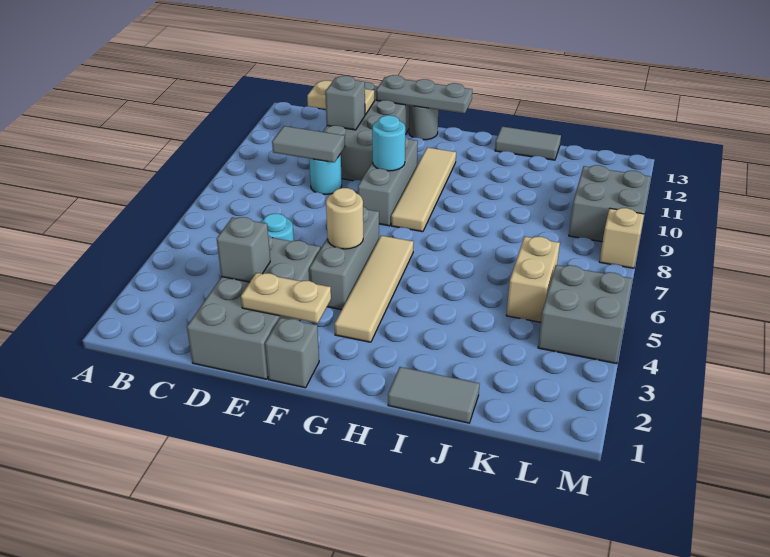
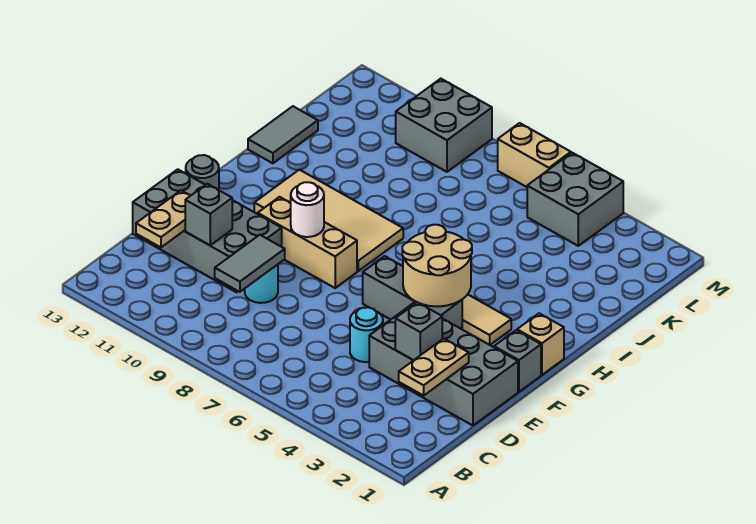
tan 1x2 plate [241,273,331,323] -> tan 1x2 plate moved to [399,338,469,396]
grey 1x3 plate [376,75,472,113] -> none
tan 1x1 round brick [326,188,363,249] -> tan 2x2 round brick [402,225,472,306]
grey 1x3 brick [358,136,418,226] -> tan 1x3 brick [258,197,357,288]
cyan 1x1 round brick [372,115,405,171] -> white 1x1 round brick [291,182,324,237]
tan 1x4 tile [391,148,456,232] -> tan 2x4 tile [254,170,403,271]
grey 1x2 tile [388,367,479,423] -> none
tan 1x2 brick [506,236,560,322] -> tan 1x2 brick moved to [498,123,571,187]
tan 1x1 brick [599,208,644,268] -> tan 1x1 brick moved to [517,313,564,375]

